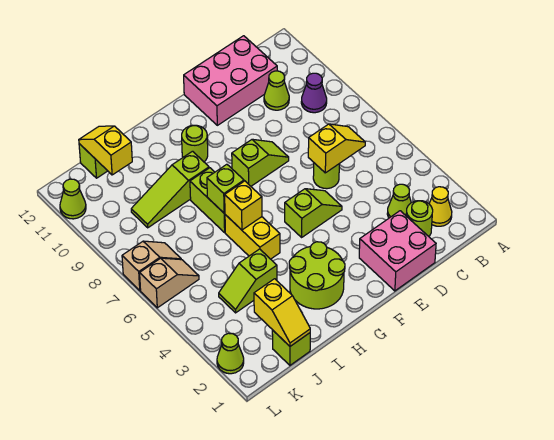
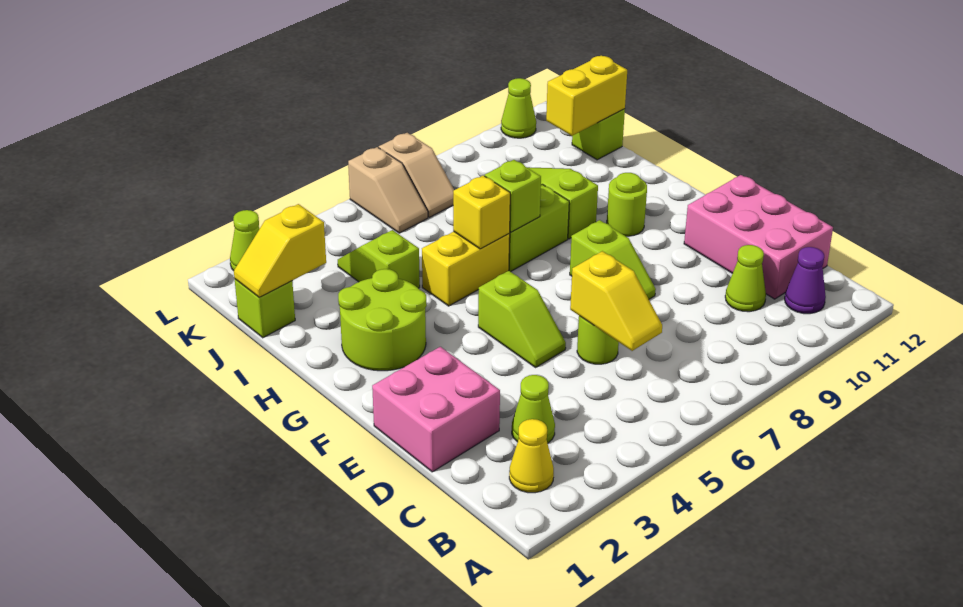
purple 1x1 cone [301,73,327,113] -> purple 1x1 cone moved to [785,247,826,314]
lime 1x1 round brick [406,201,433,236] -> none
yellow 1x2 slope [79,126,132,175] -> yellow 1x2 brick [546,56,627,136]

